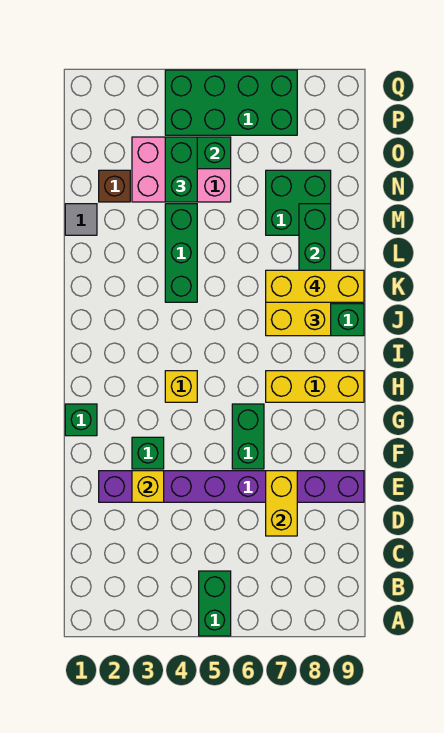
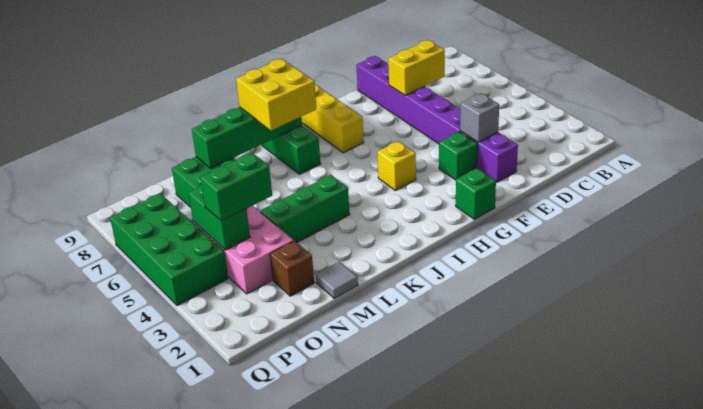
green 1x2 brick [199,571,231,636] -> none
yellow 1x1 brick [132,471,164,502] -> grey 1x1 brick [460,93,499,142]
green 1x2 brick [232,404,264,469] -> none
yellow 1x3 brick [266,270,364,302] -> none

